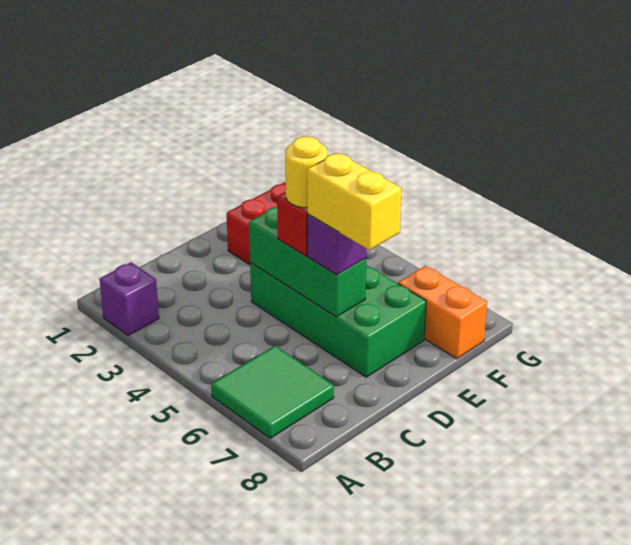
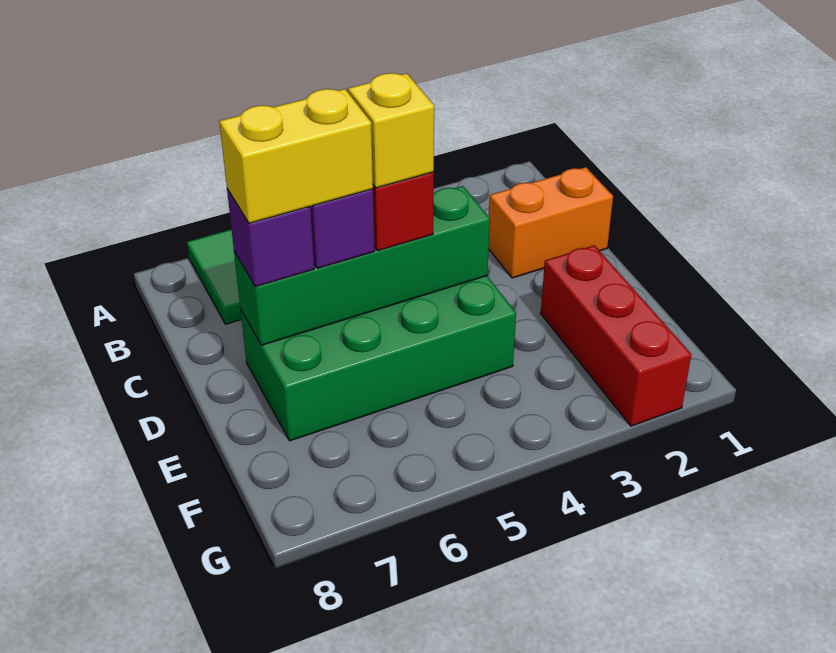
purple 1x1 brick [100,262,159,336] -> purple 1x1 brick moved to [227,189,314,287]
green 1x3 brick [249,207,366,317] -> green 1x4 brick [234,186,490,345]
yellow 1x1 round brick [285,137,328,208] -> yellow 1x1 brick [348,73,434,188]
orange 1x2 brick [398,266,487,359] -> orange 1x2 brick moved to [489,167,613,278]

